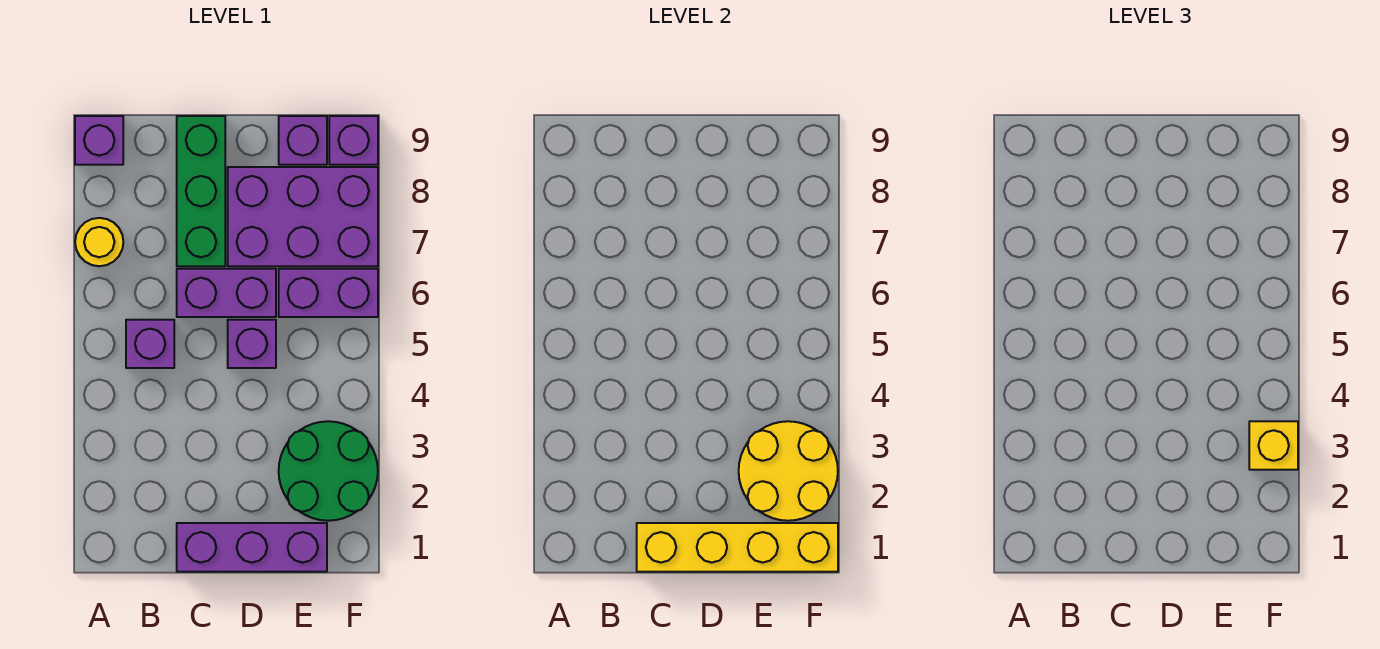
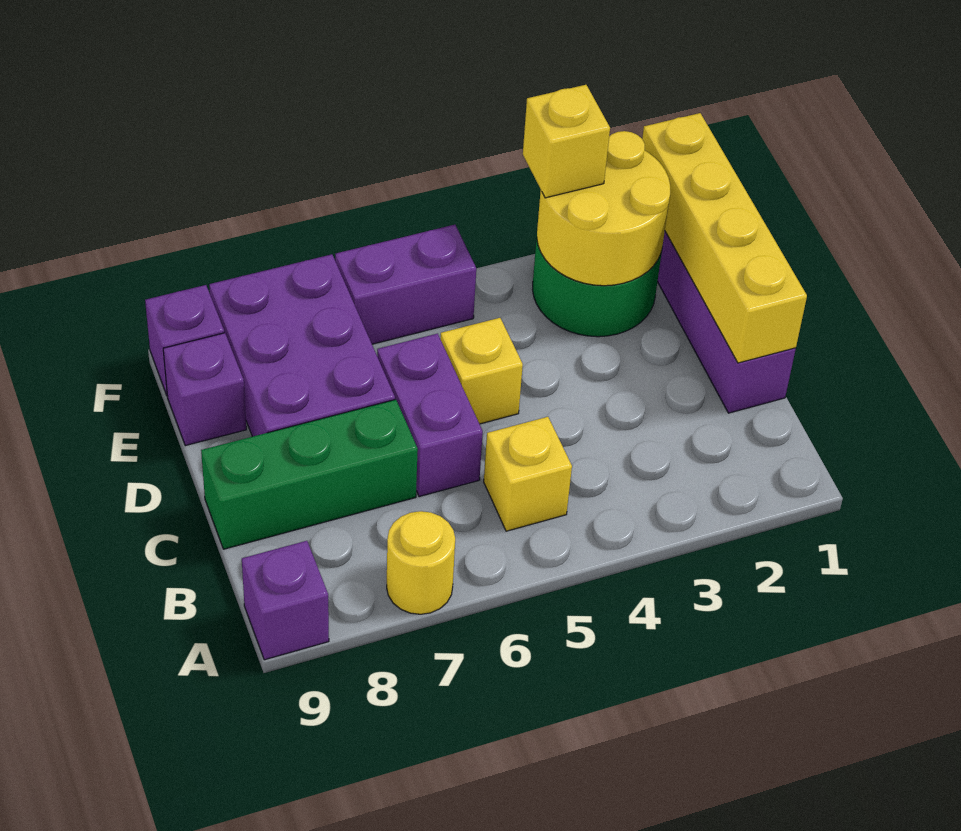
purple 1x1 brick [126,320,174,368] -> yellow 1x1 brick [484,417,572,531]
purple 1x1 brick [228,320,276,368] -> yellow 1x1 brick [440,318,523,424]
purple 1x2 brick [279,269,378,317] -> purple 1x2 brick turned to [335,225,476,344]

